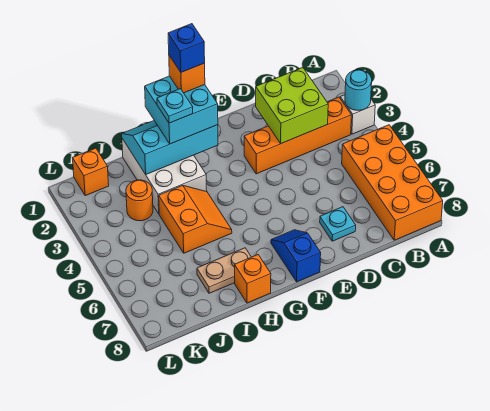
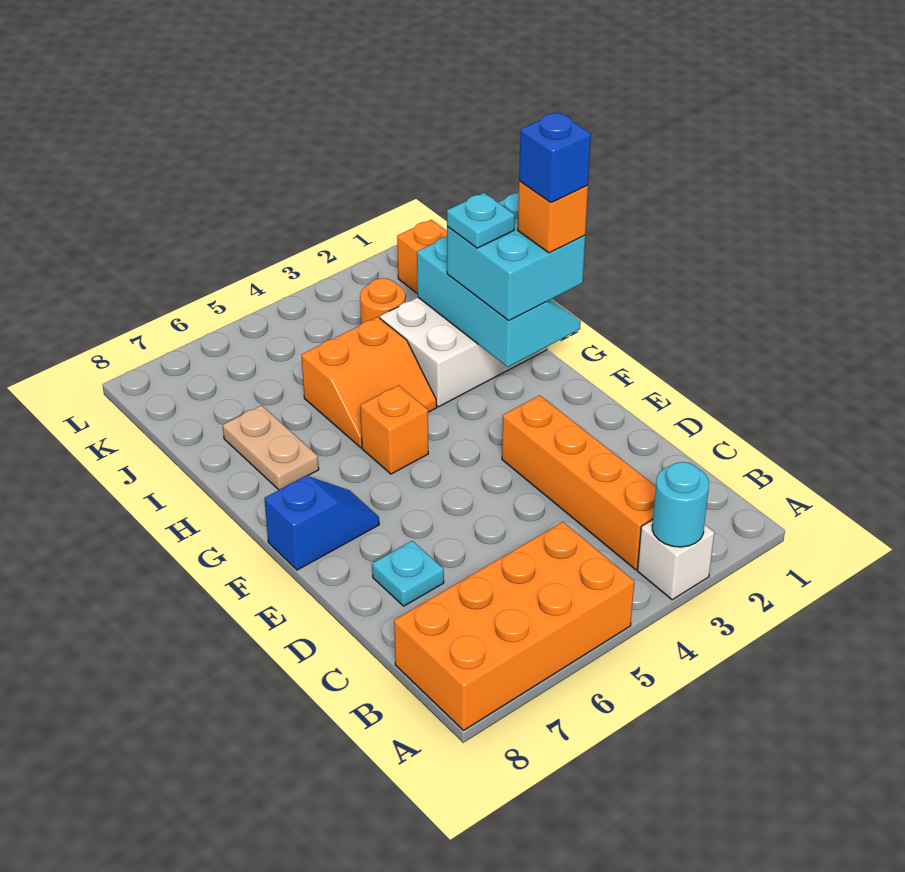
lime 2x2 brick [256,67,328,143] -> none
orange 1x1 brick [235,255,271,303] -> orange 1x1 brick moved to [360,385,428,474]

